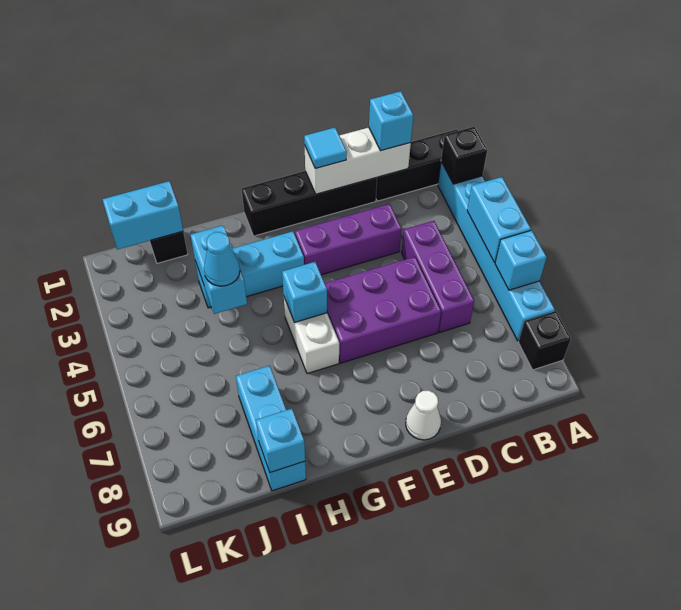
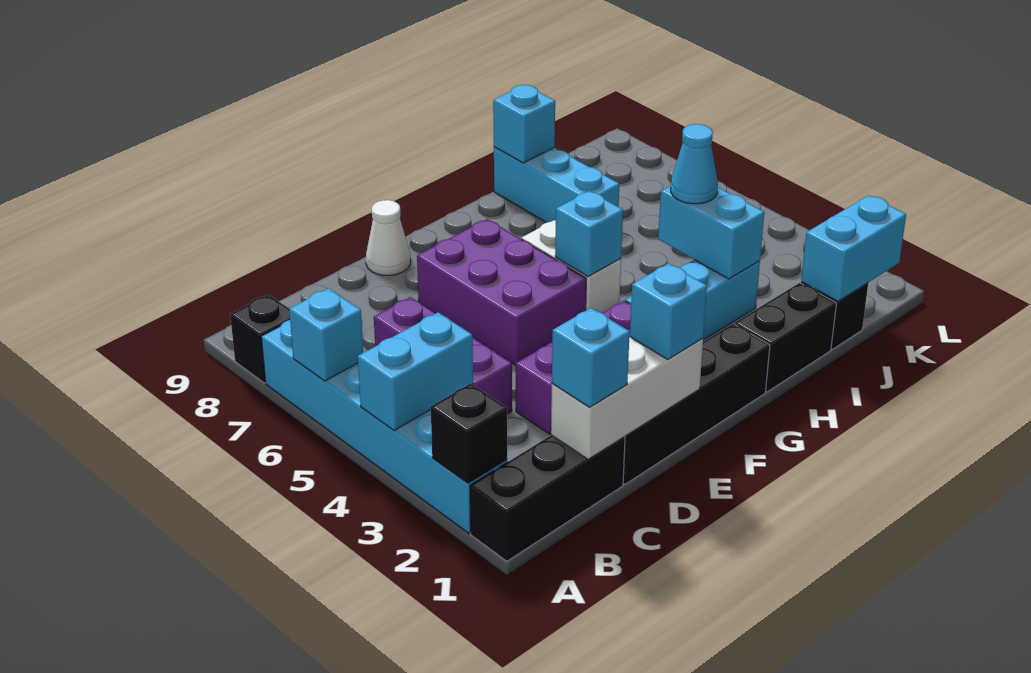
cyan 1x2 brick [467,177,531,262] -> cyan 1x2 brick turned to [358,312,473,430]
purple 2x3 brick [325,257,441,363] -> purple 2x3 brick turned to [417,219,586,365]
cyan 1x1 tile [304,128,347,168] -> cyan 1x1 brick [630,263,707,359]
none -> black 1x2 brick [734,283,836,392]

